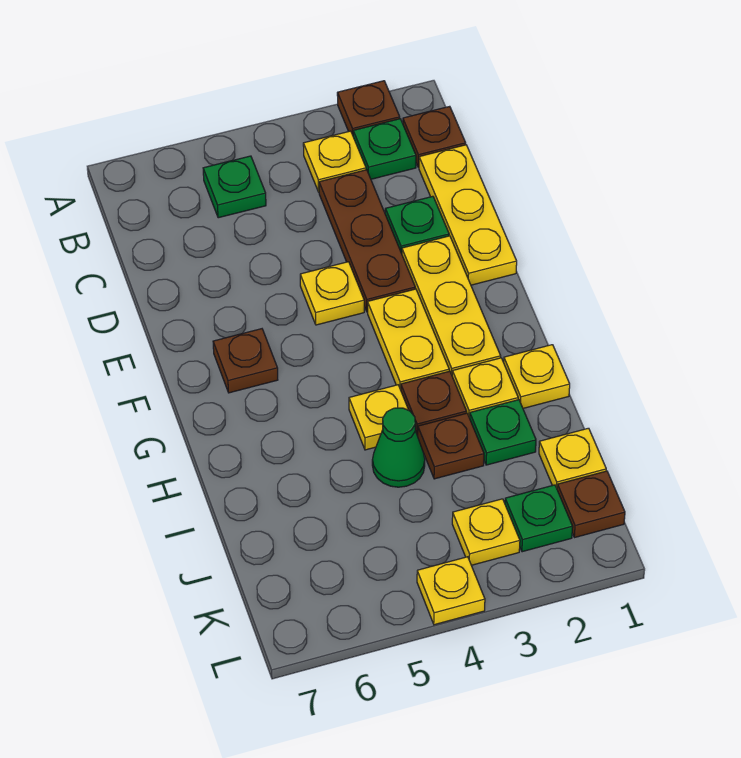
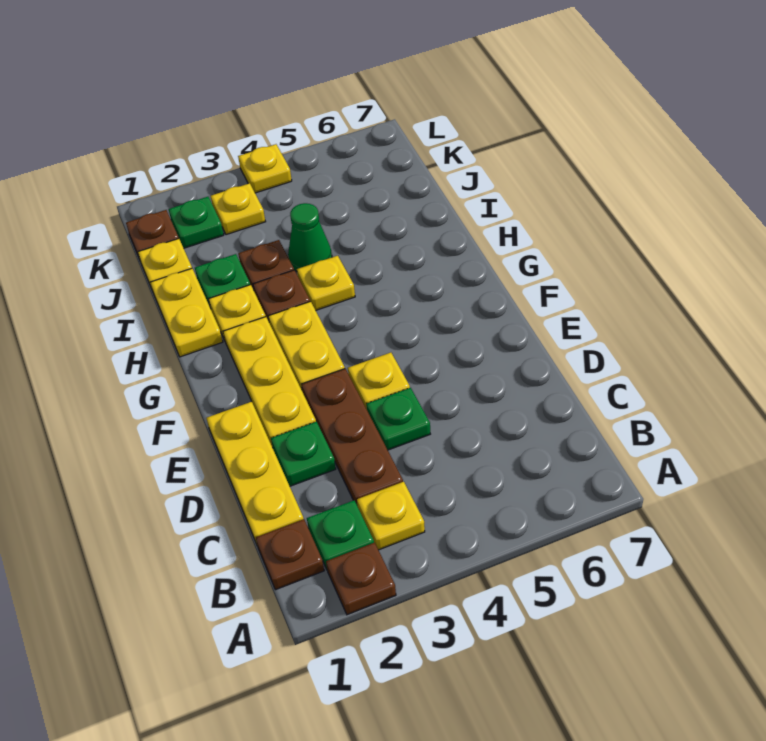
green 1x1 plate [203,156,266,218] -> green 1x1 plate moved to [366,388,430,450]
brown 1x1 plate [213,329,278,393] -> none
yellow 1x1 plate [504,345,570,408] -> yellow 1x2 plate [150,269,223,357]

